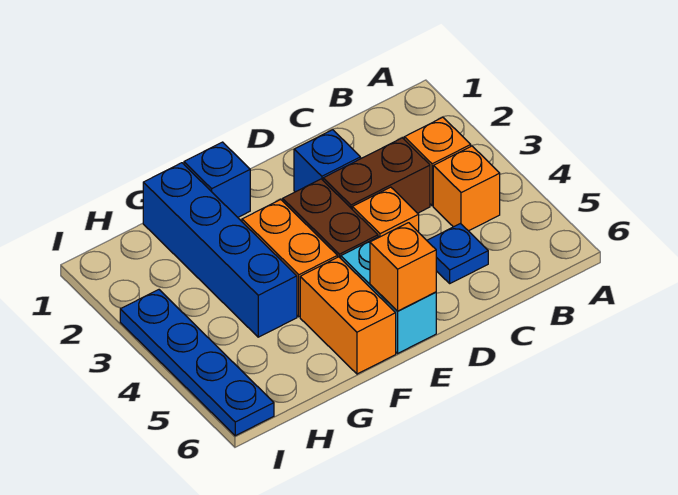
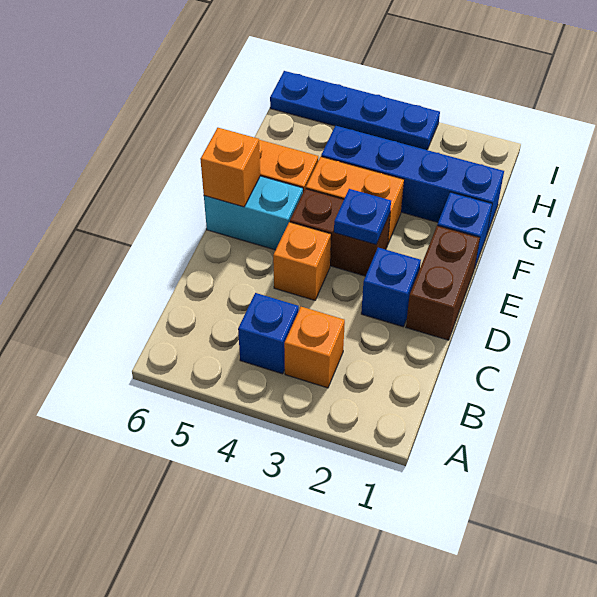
orange 1x1 brick [433,146,500,231] -> blue 1x1 brick [238,293,299,374]
brown 1x2 brick [323,138,430,213] -> brown 1x2 brick moved to [406,226,480,340]
blue 1x1 plate [427,224,488,283] -> blue 1x1 plate moved to [334,189,391,245]

